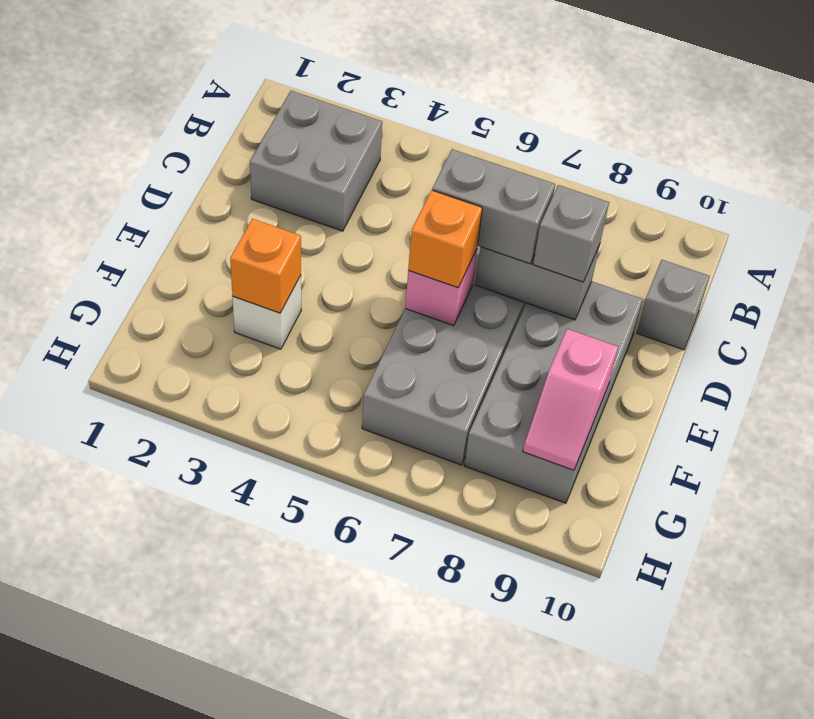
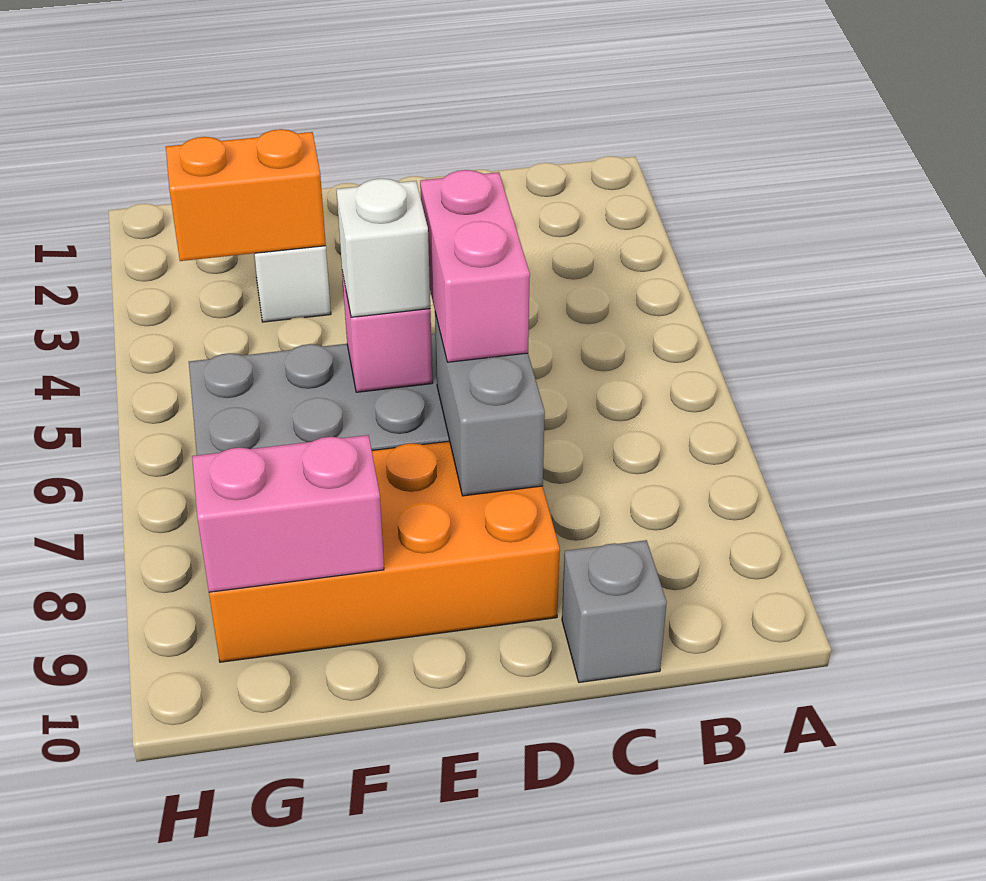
grey 2x2 brick [250,91,382,231] -> none
grey 1x2 brick [432,149,555,264] -> pink 1x2 brick [420,170,530,362]
grey 2x4 brick [464,282,643,503] -> orange 2x4 brick [209,441,560,662]
grey 1x1 brick [533,185,609,282] -> none
orange 1x1 brick [408,190,482,288] -> white 1x1 brick [336,179,430,317]
orange 1x1 brick [230,219,301,313] -> orange 1x2 brick [166,129,326,261]
pink 1x2 slope [523,329,618,470] -> pink 1x2 brick [192,435,384,592]

